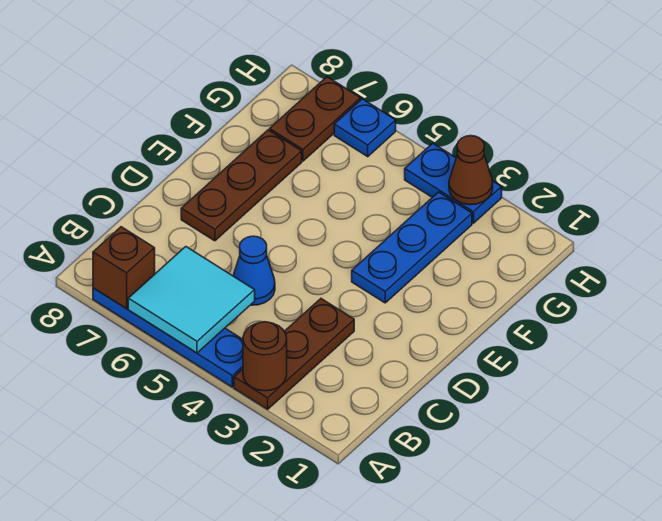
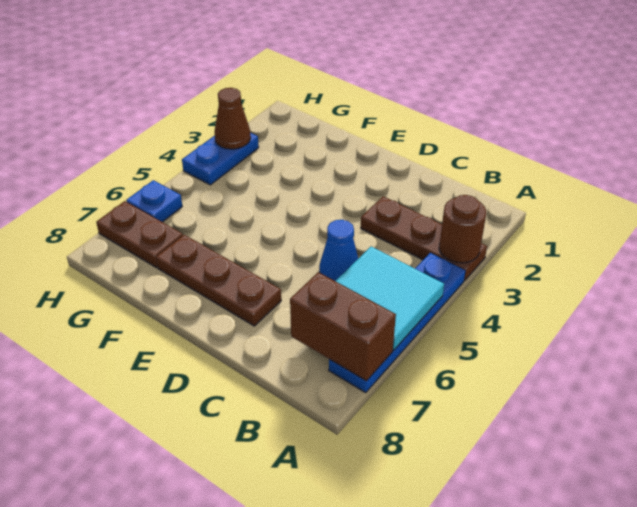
brown 1x1 brick [93,227,155,308] -> brown 1x2 brick [290,272,396,381]
blue 1x3 plate [352,192,472,303] -> none

